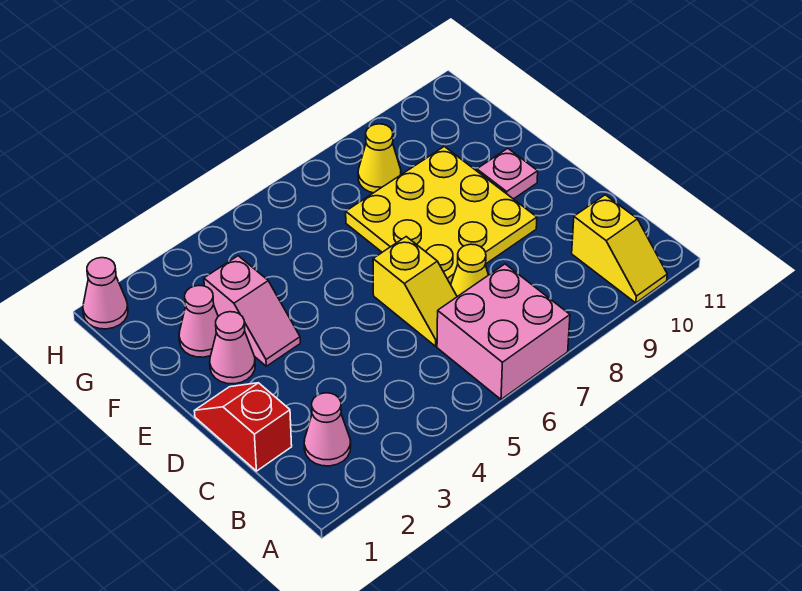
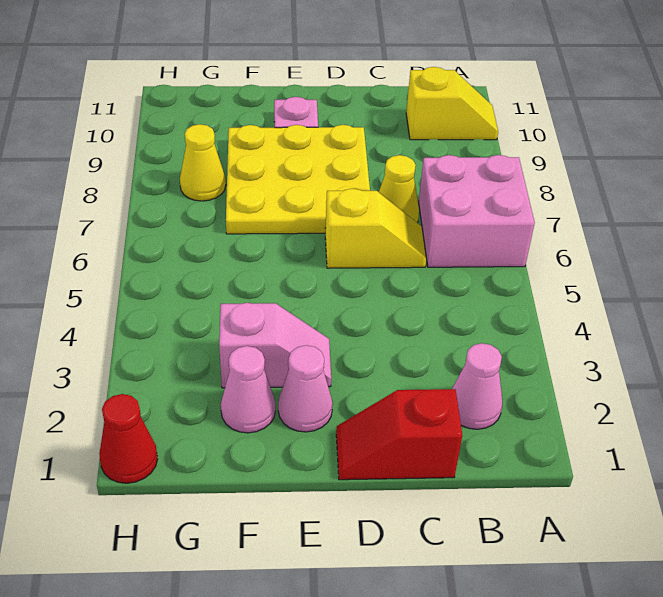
pink 1x1 cone [83,258,128,329] -> red 1x1 cone [99,394,158,483]

